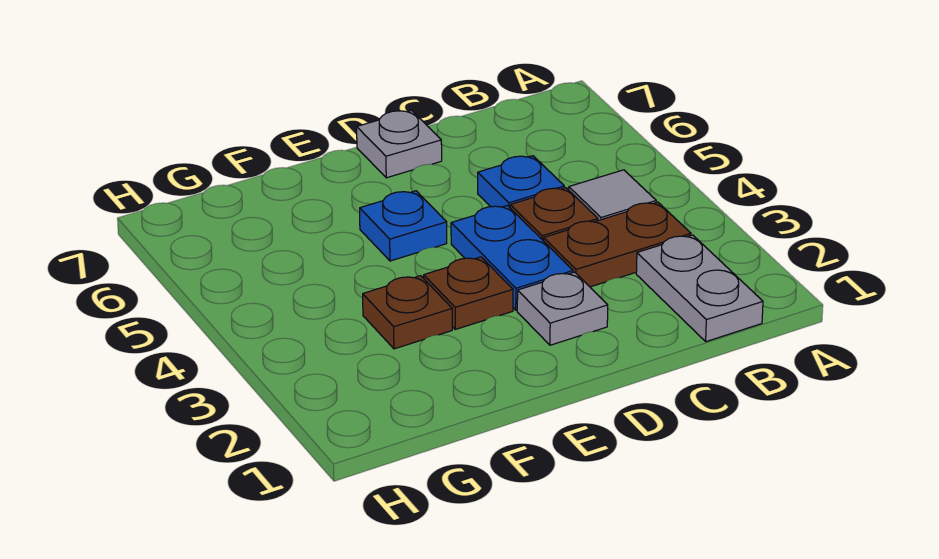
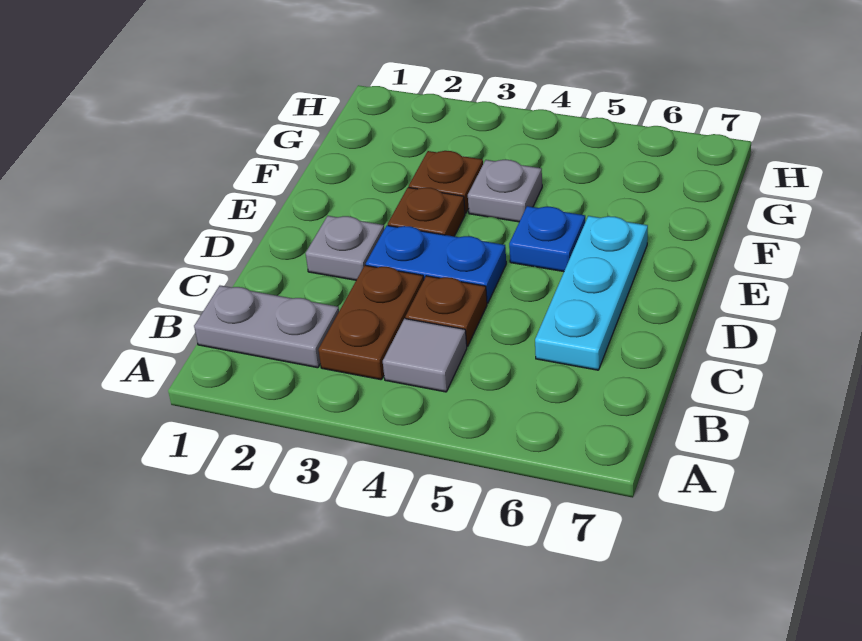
blue 1x1 plate [478,156,564,207] -> none
none -> cyan 1x3 plate [535,216,648,370]
grey 1x1 plate [357,110,442,178] -> grey 1x1 plate moved to [468,160,542,222]

